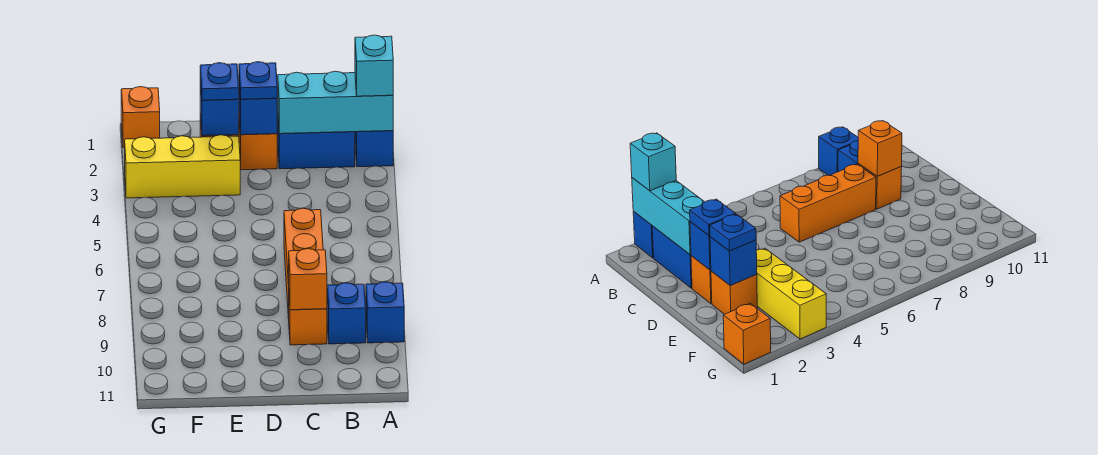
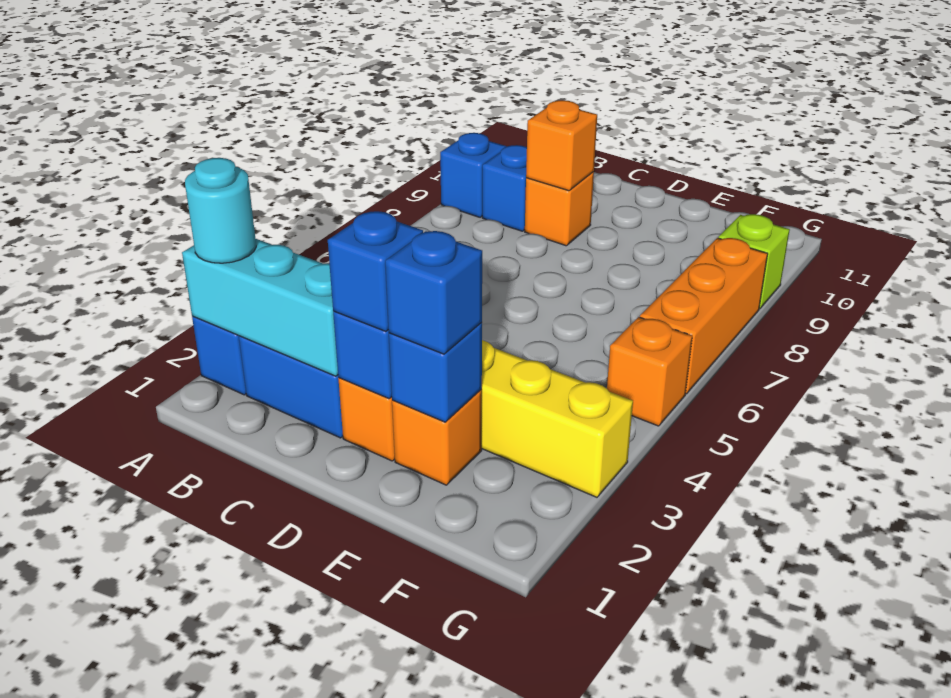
cyan 1x1 brick [355,35,393,96] -> cyan 1x1 round brick [185,158,256,263]
orange 1x3 brick [284,208,323,319] -> orange 1x3 brick moved to [640,238,768,394]
blue 1x1 plate [239,62,277,99] -> blue 1x1 brick [328,211,423,331]
blue 1x1 plate [200,63,239,100] -> blue 1x1 brick [385,231,482,354]
orange 1x1 brick [121,87,160,148] -> orange 1x1 brick moved to [607,317,692,426]
none -> lime 1x1 brick [718,214,790,309]

